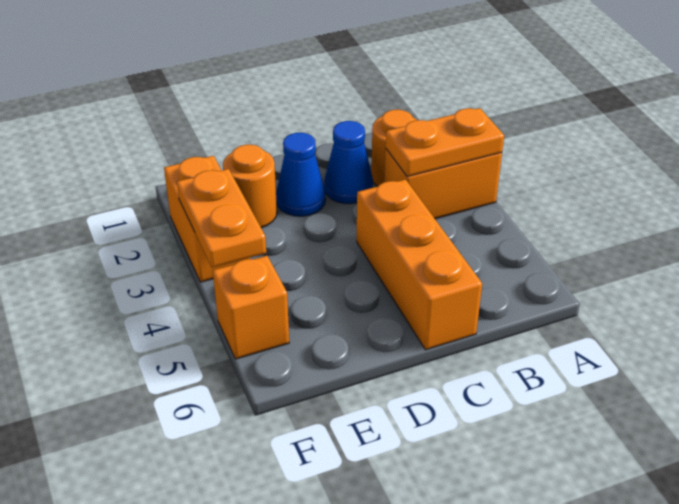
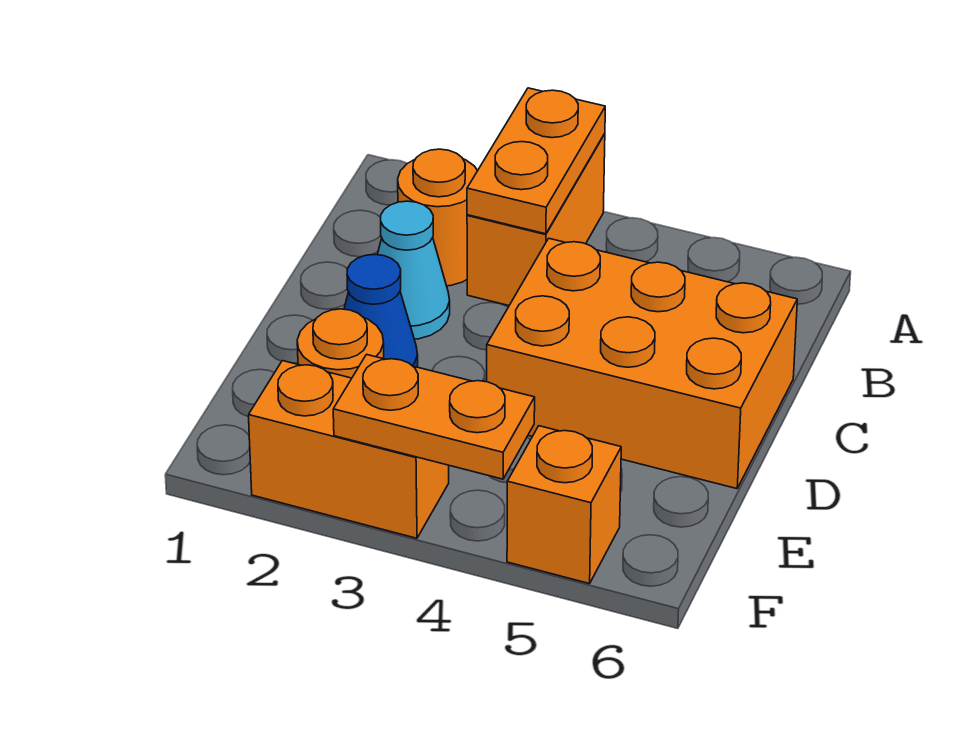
blue 1x1 cone [324,121,373,204] -> cyan 1x1 cone [377,201,450,339]
orange 1x3 brick [357,179,482,350] -> orange 2x3 brick [487,238,797,489]

